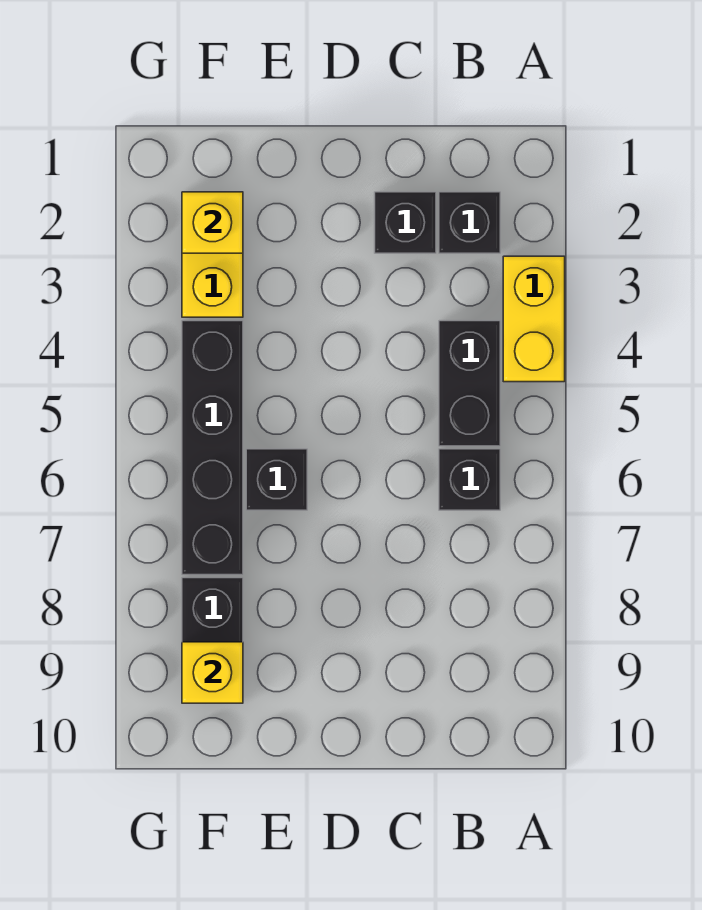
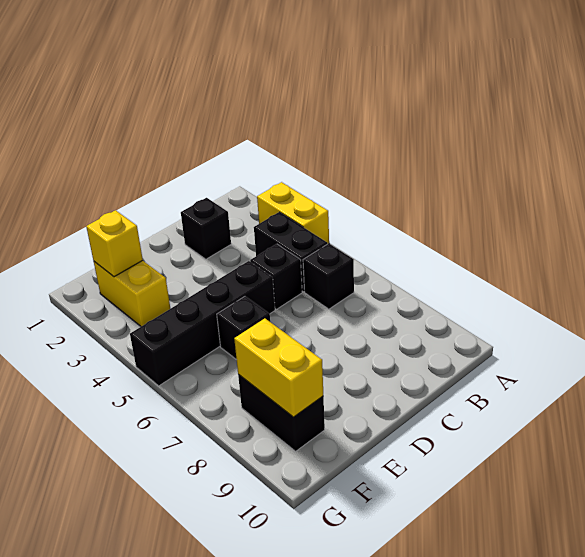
black 1x1 brick [439,192,500,253] -> black 1x1 brick moved to [250,244,302,309]
black 1x4 brick [182,321,243,575] -> black 1x4 brick turned to [130,261,275,386]
yellow 1x1 brick [182,642,243,703] -> yellow 1x2 brick [234,318,323,417]

